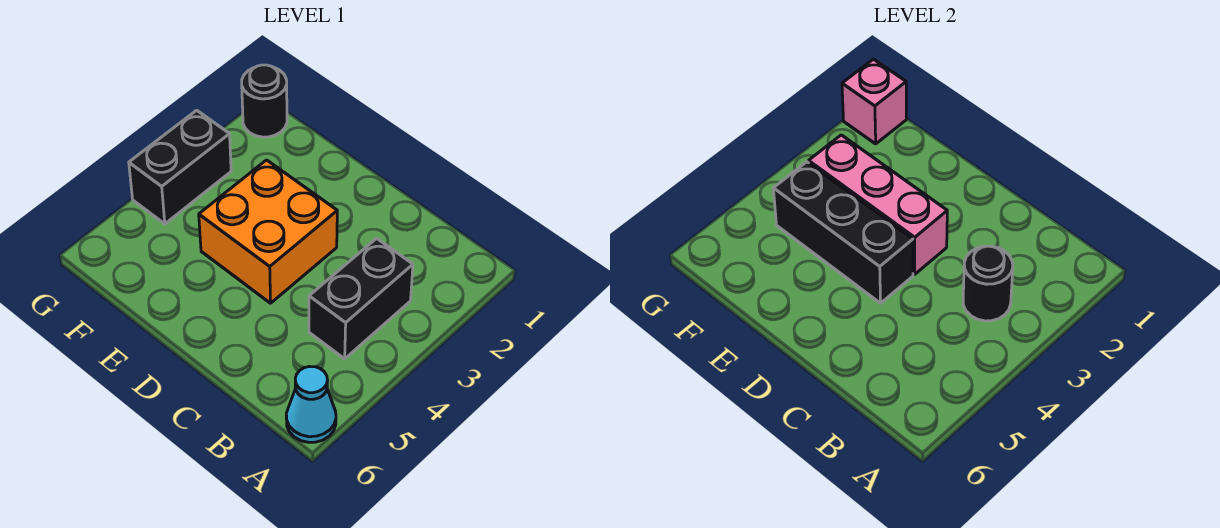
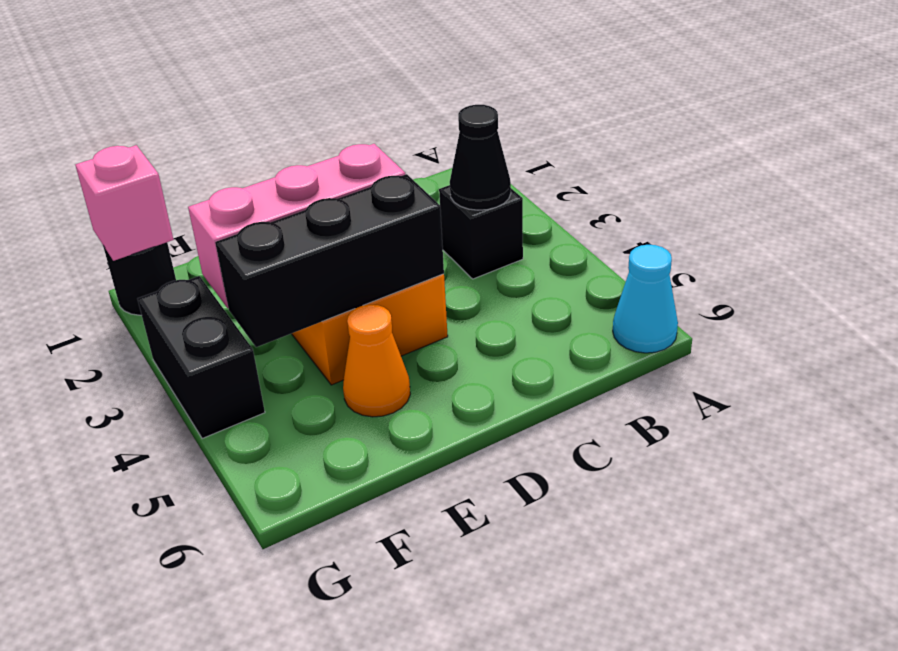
black 1x2 brick [309,238,413,359] -> black 1x1 brick [439,185,523,279]
black 1x1 round brick [963,246,1013,321] -> black 1x1 cone [450,105,511,210]
none -> orange 1x1 cone [343,305,410,417]

